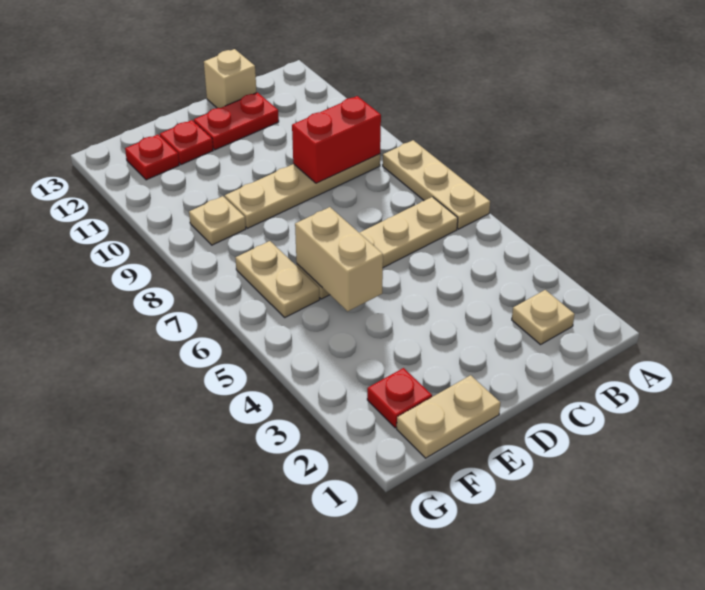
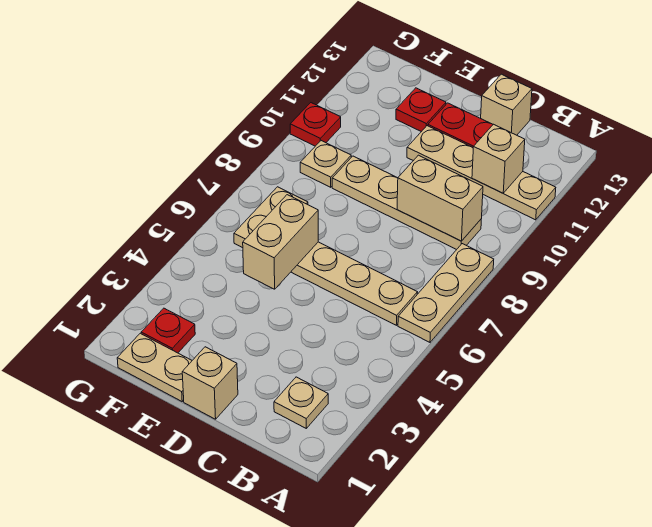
none -> tan 1x4 plate [407,126,556,220]
red 1x2 brick [292,96,381,183] -> tan 1x2 brick [397,155,483,241]
none -> tan 1x1 brick [472,124,525,193]
none -> tan 1x1 brick [182,347,238,419]
red 1x1 plate [125,135,179,180] -> red 1x1 plate moved to [290,103,341,146]

